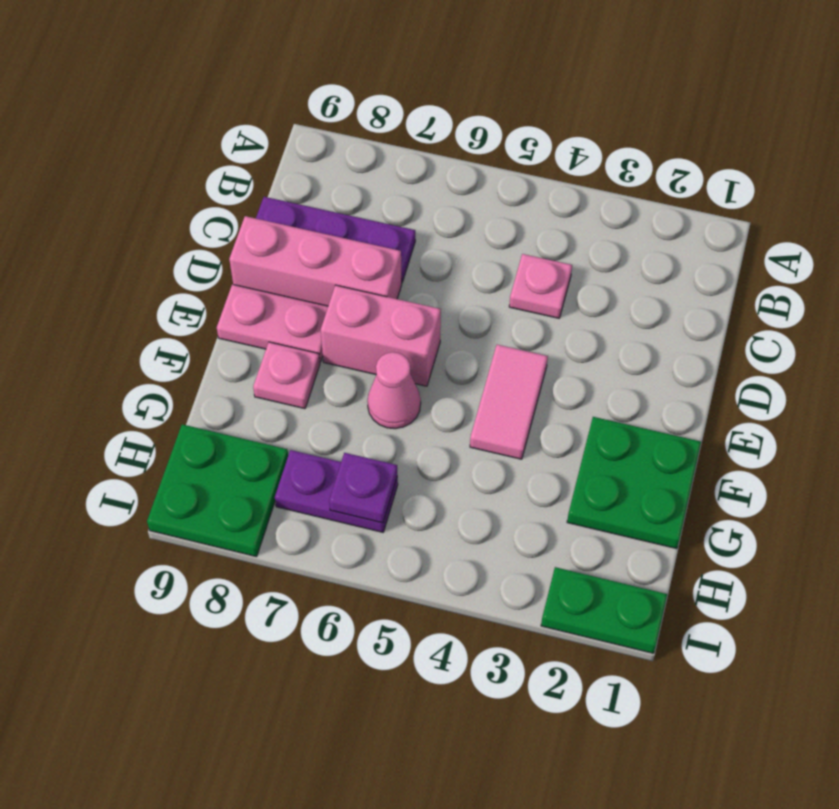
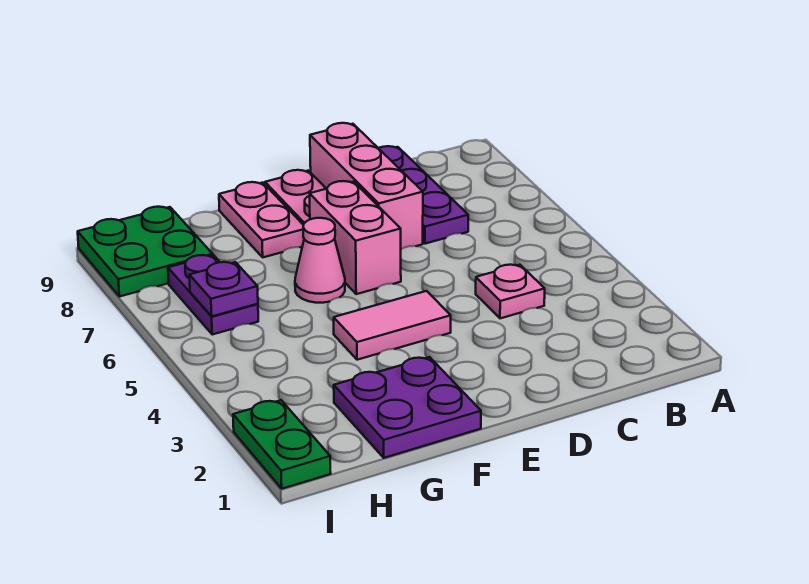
green 2x2 plate [567,417,701,549] -> purple 2x2 plate [334,357,481,458]
pink 1x1 plate [253,342,320,409] -> pink 1x2 plate [219,182,304,257]

